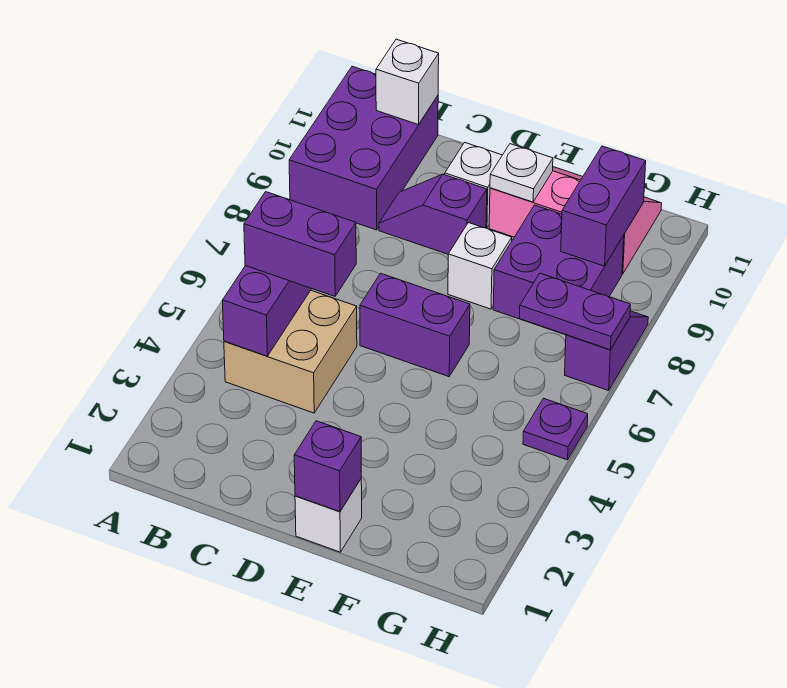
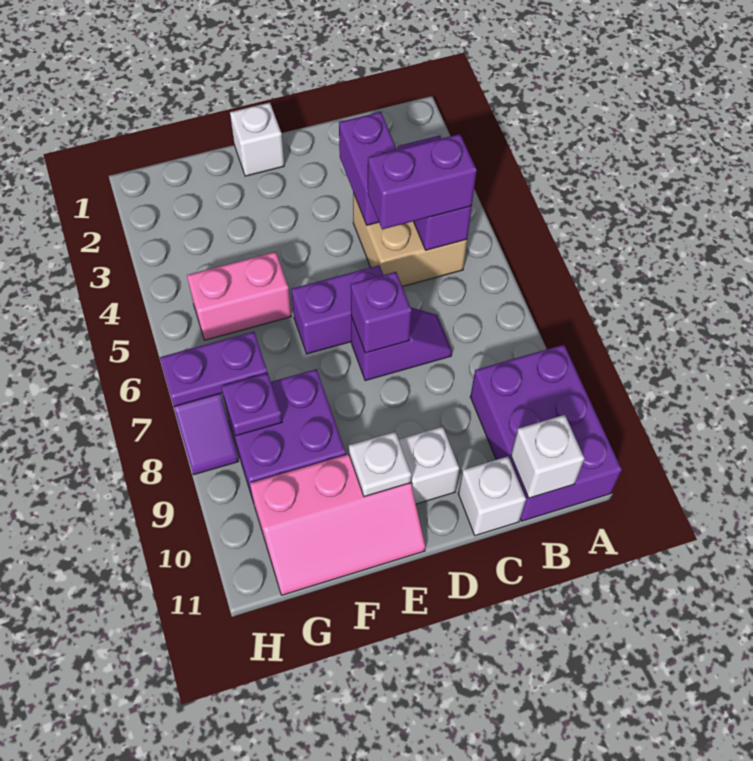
purple 1x2 slope [379,174,487,254] -> purple 1x2 slope moved to [351,308,452,381]
purple 1x1 brick [294,421,361,512] -> purple 1x1 brick moved to [351,272,412,353]
white 1x1 brick [448,223,512,309] -> white 1x1 brick moved to [458,456,526,536]
none -> pink 1x2 brick [187,252,291,340]
purple 1x2 brick [561,146,646,266] -> purple 1x2 brick moved to [339,112,397,225]
purple 1x1 plate [523,398,588,460] -> purple 1x1 plate moved to [221,373,282,436]

